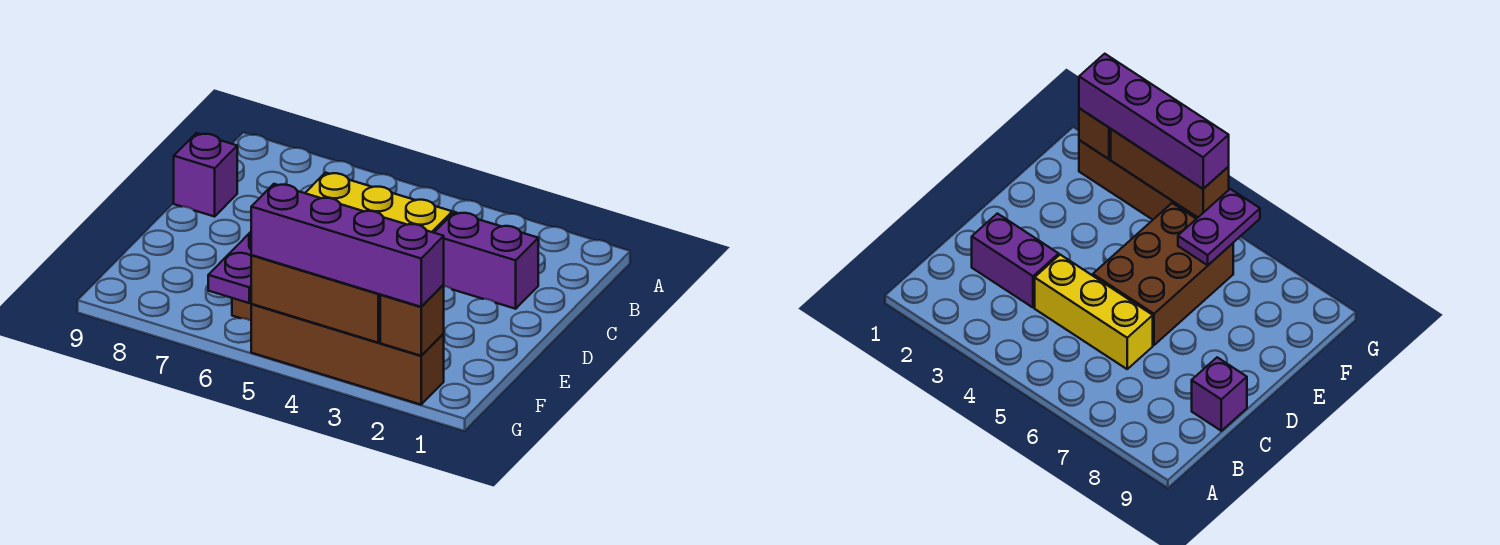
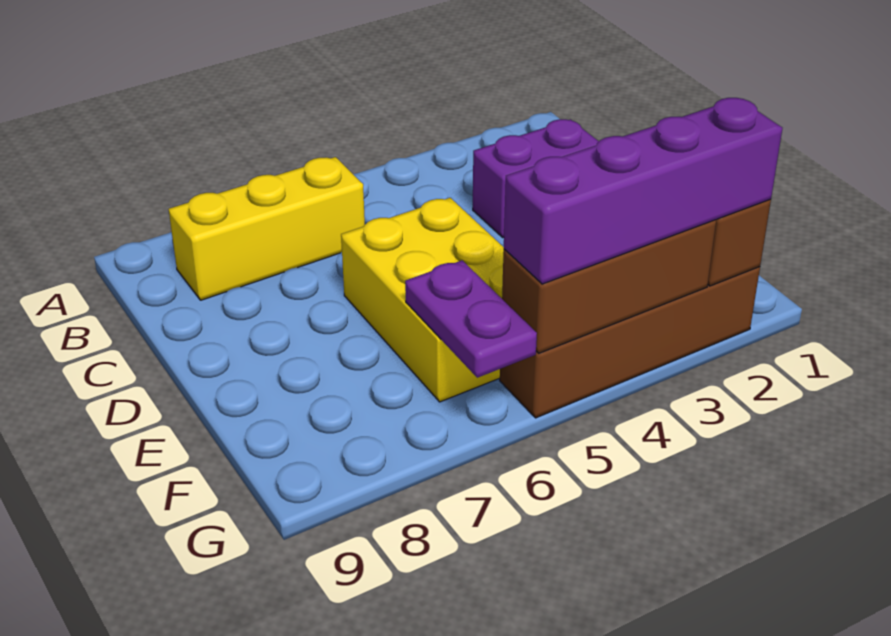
yellow 1x3 brick [306,173,452,233] -> yellow 1x3 brick moved to [169,157,365,300]
purple 1x1 brick [174,133,237,217] -> none
brown 2x3 brick [1093,203,1233,345] -> yellow 2x3 brick [341,198,504,402]

